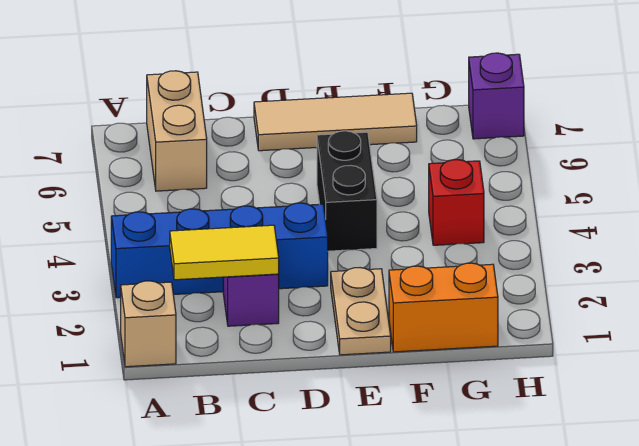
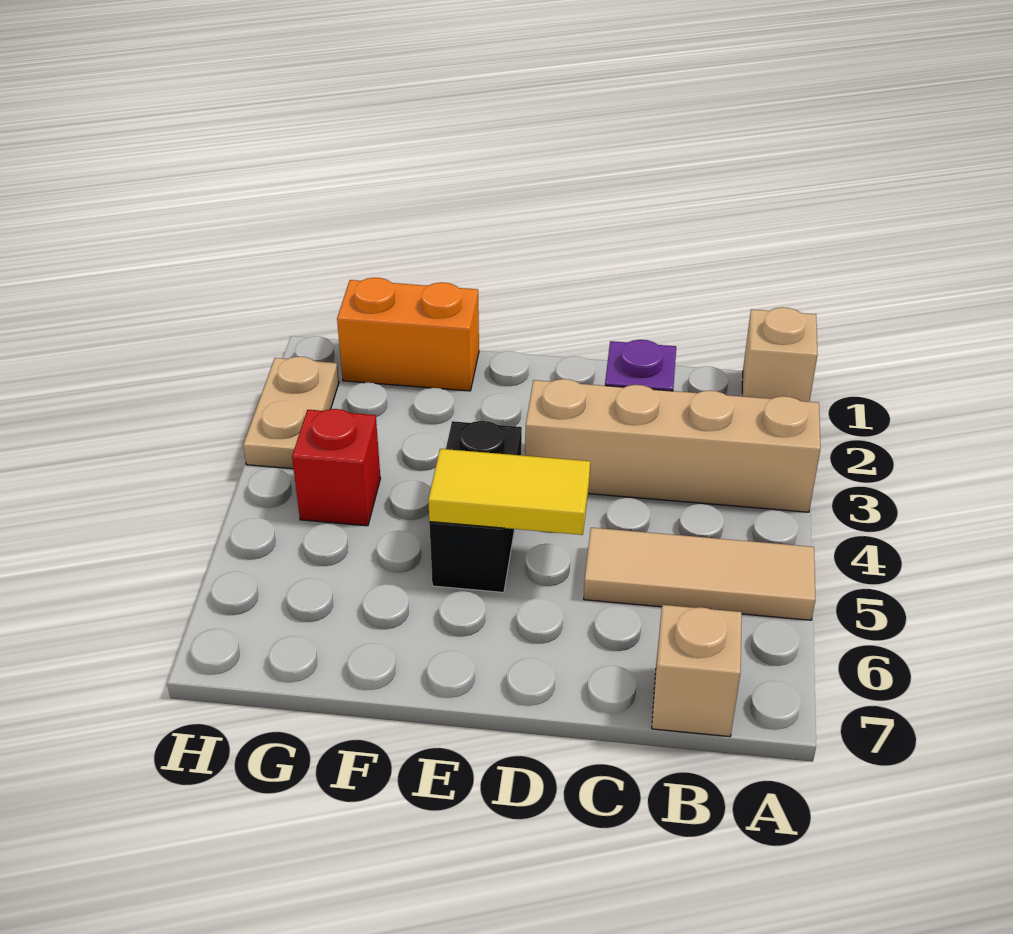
blue 1x4 brick [111,203,328,298] -> tan 1x4 brick [525,379,821,512]
yellow 1x2 tile [170,225,279,280] -> yellow 1x2 tile moved to [428,449,590,535]
tan 1x2 brick [147,71,207,191] -> tan 1x1 brick [652,605,742,737]
tan 1x3 tile [254,93,417,151] -> tan 1x3 tile moved to [584,528,815,620]
tan 1x2 plate [331,268,391,355] -> tan 1x2 plate moved to [243,357,339,469]
purple 1x1 brick [469,53,524,139] -> none

